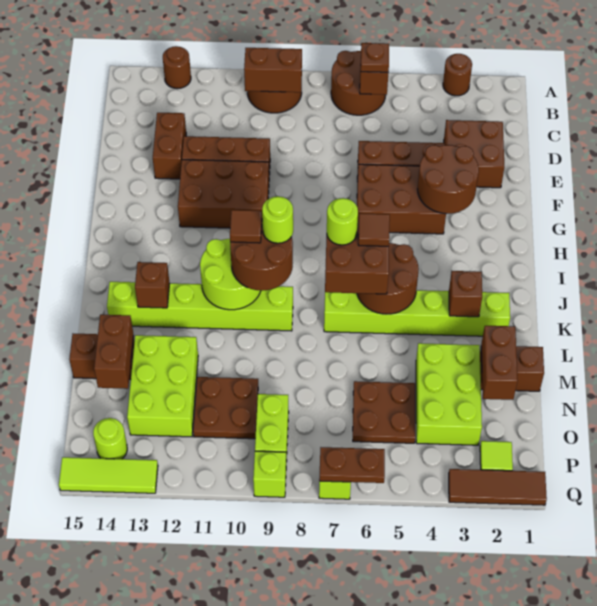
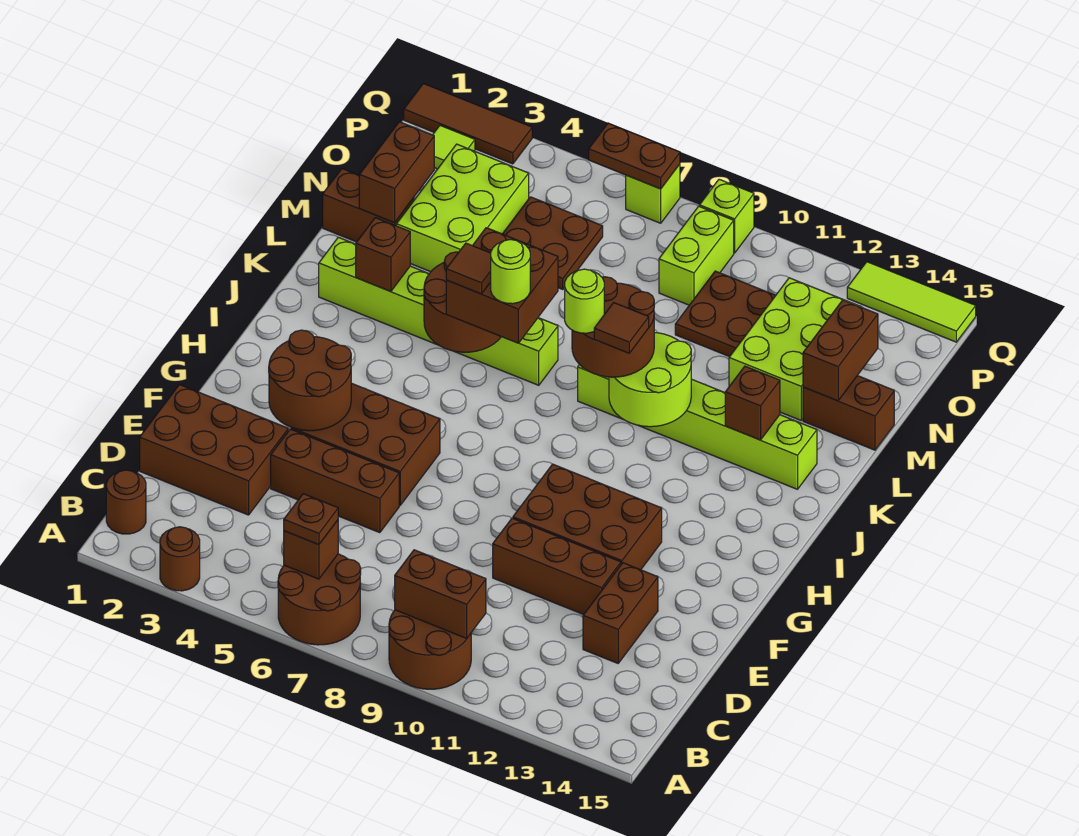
brown 1x1 round brick [163,46,191,89] -> brown 1x1 round brick moved to [106,470,146,534]
brown 2x2 brick [444,120,504,188] -> brown 2x3 brick [140,385,288,515]
lime 1x1 round brick [93,418,127,459] -> none

